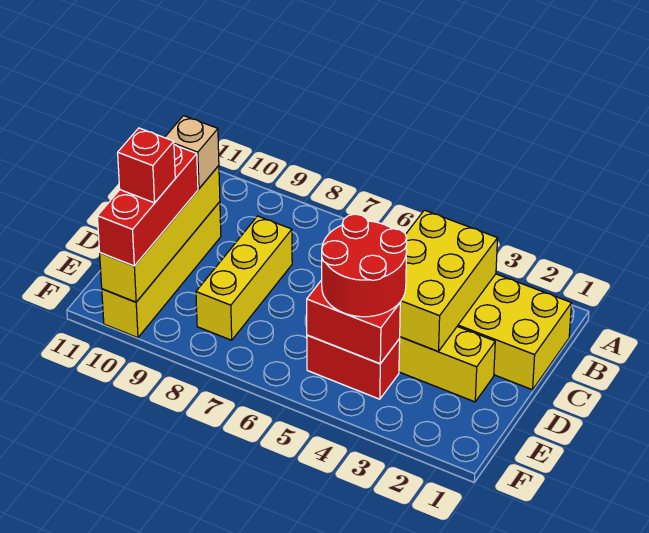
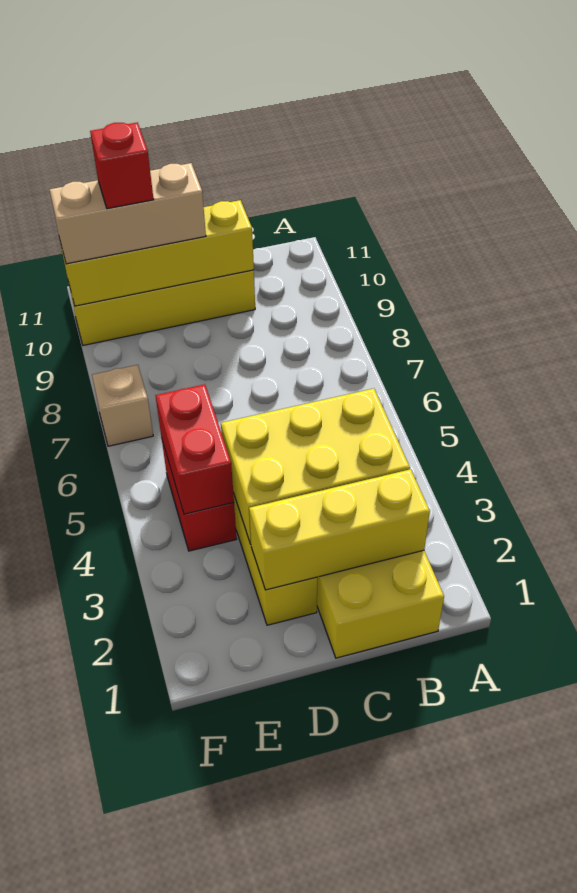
yellow 1x3 brick [196,216,292,340] -> yellow 1x3 brick moved to [249,469,430,590]
tan 1x1 brick [165,116,219,189] -> tan 1x1 brick moved to [92,365,153,446]
red 2x2 round brick [322,214,407,317] -> none
red 1x3 brick [97,145,198,266] -> tan 1x3 brick [50,163,206,264]

